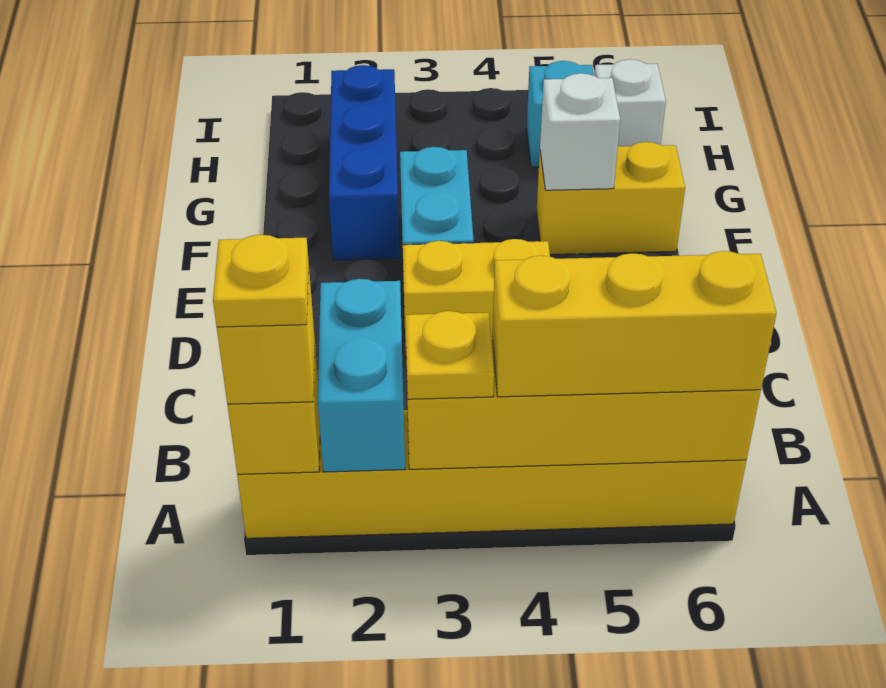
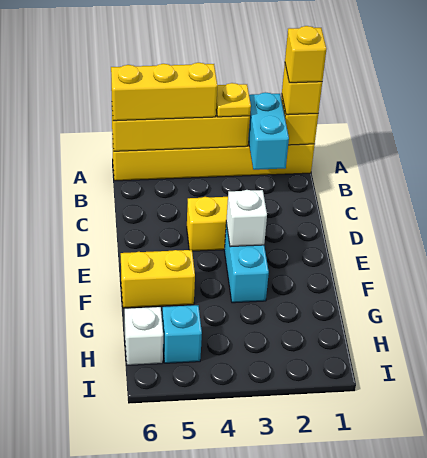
yellow 1x1 plate [213,235,309,327] -> yellow 1x1 brick [285,26,326,83]
blue 1x3 brick [329,65,399,260] -> none
white 1x1 brick [540,73,620,190] -> white 1x1 brick moved to [226,190,267,247]

